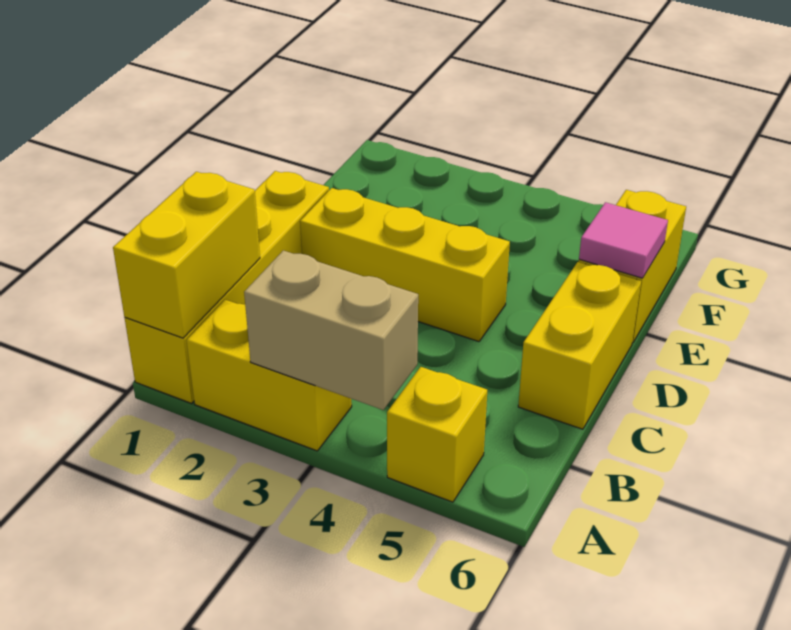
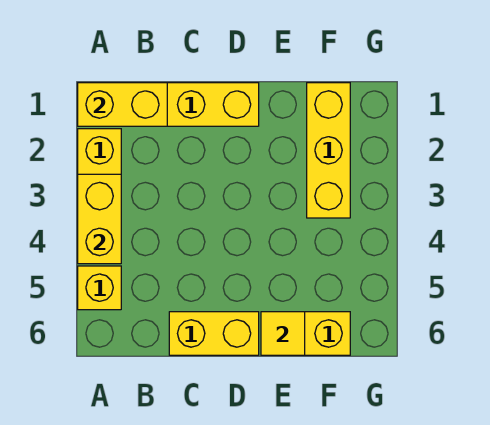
tan 1x2 brick [244,250,418,410] -> yellow 1x2 brick [78,174,121,264]
yellow 1x3 brick [300,188,510,342] -> yellow 1x3 brick moved to [307,83,350,218]
pink 1x1 tile [579,202,668,278] -> yellow 1x1 tile [261,312,305,355]

